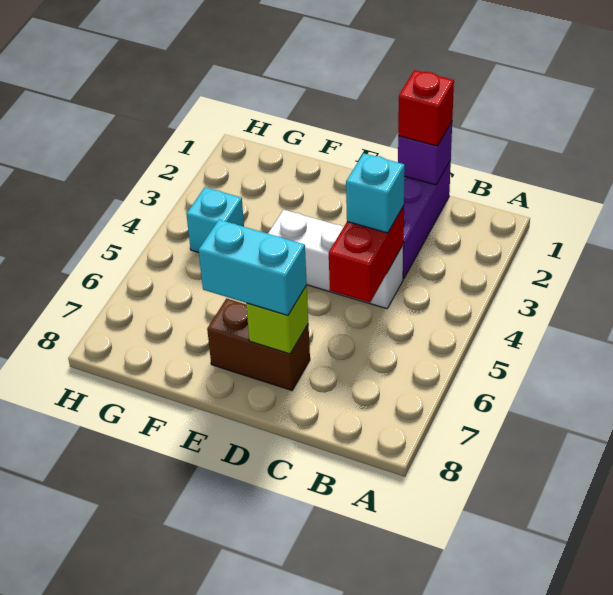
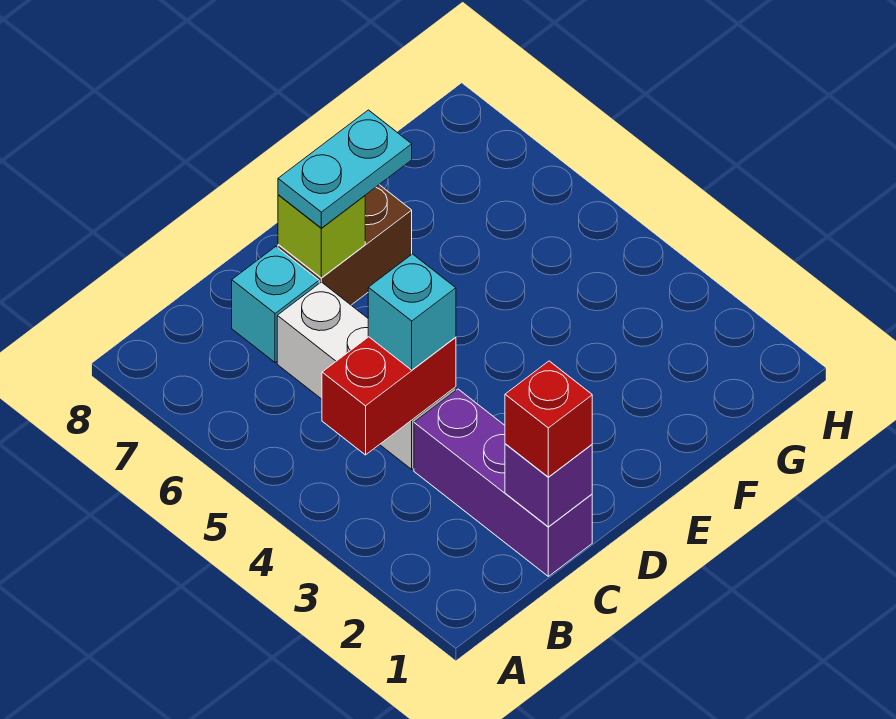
white 1x3 brick [268,210,404,309] -> white 1x3 brick turned to [277,282,456,469]
red 1x2 brick [329,206,404,303] -> red 1x2 brick turned to [322,337,456,455]
cyan 1x2 brick [199,220,307,315] -> cyan 1x2 plate [278,110,412,228]
cyan 1x1 brick [186,187,244,252] -> cyan 1x1 brick moved to [232,247,319,363]

